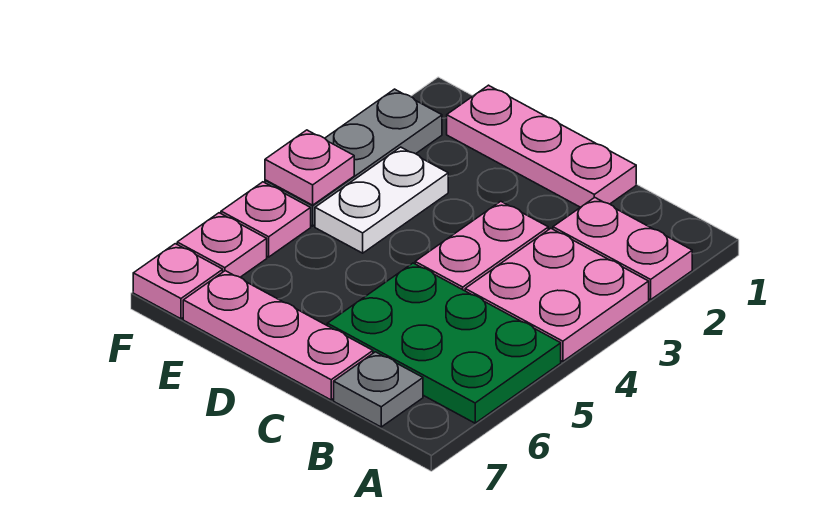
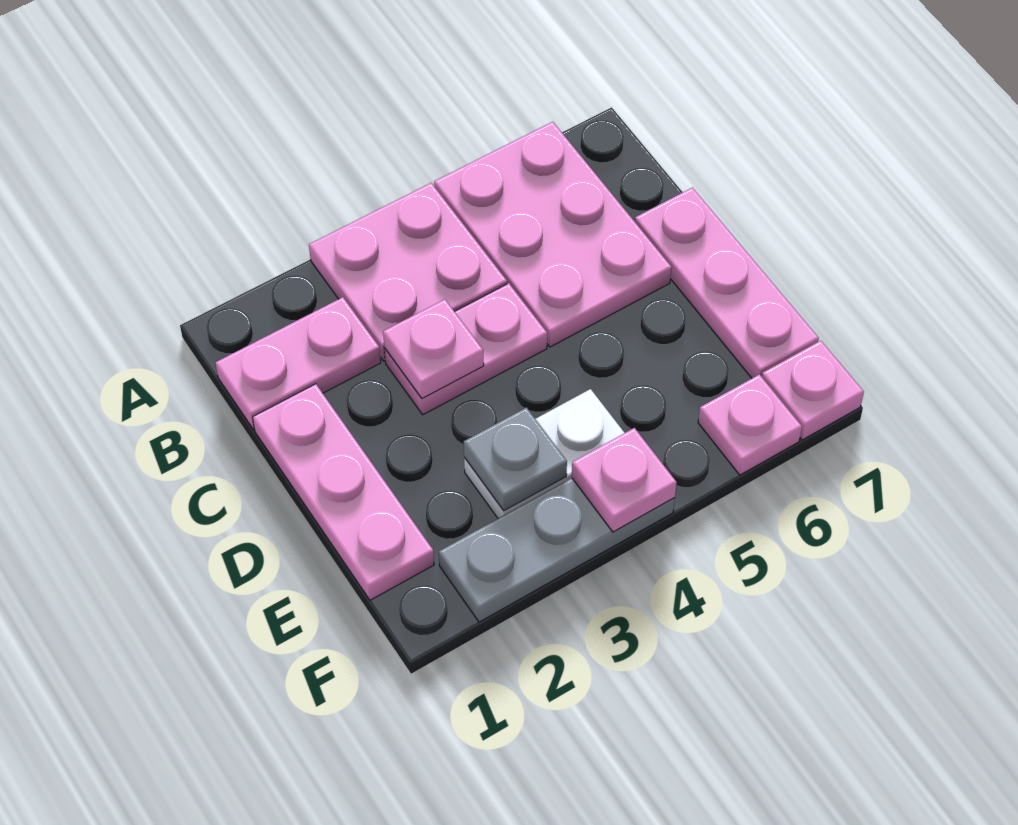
pink 1x2 plate [553,197,692,300] -> pink 1x2 plate turned to [215,297,381,429]
green 2x3 plate [327,263,561,423] -> pink 2x3 plate [434,122,672,347]
grey 1x1 plate [334,352,423,427] -> grey 1x1 plate moved to [464,408,567,511]
pink 1x1 plate [221,182,311,257] -> pink 1x1 plate moved to [383,299,484,398]

